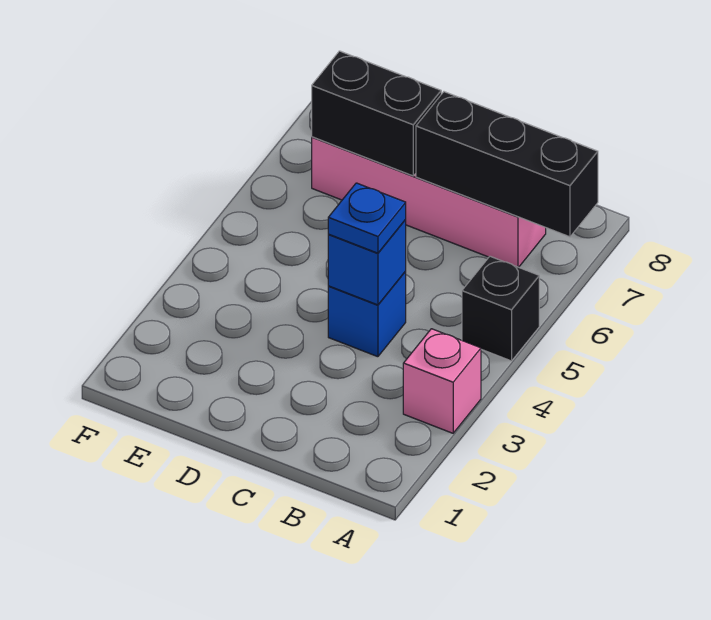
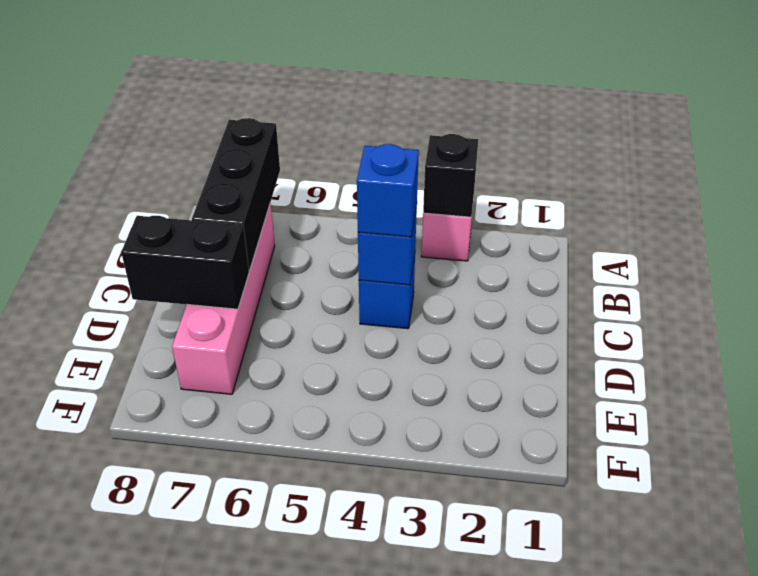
black 1x1 brick [462,256,539,361] -> black 1x1 brick moved to [423,134,479,217]
blue 1x1 plate [328,183,406,253] -> blue 1x1 brick [357,144,419,237]
black 1x2 brick [312,51,441,176] -> black 1x2 brick turned to [121,216,249,309]

